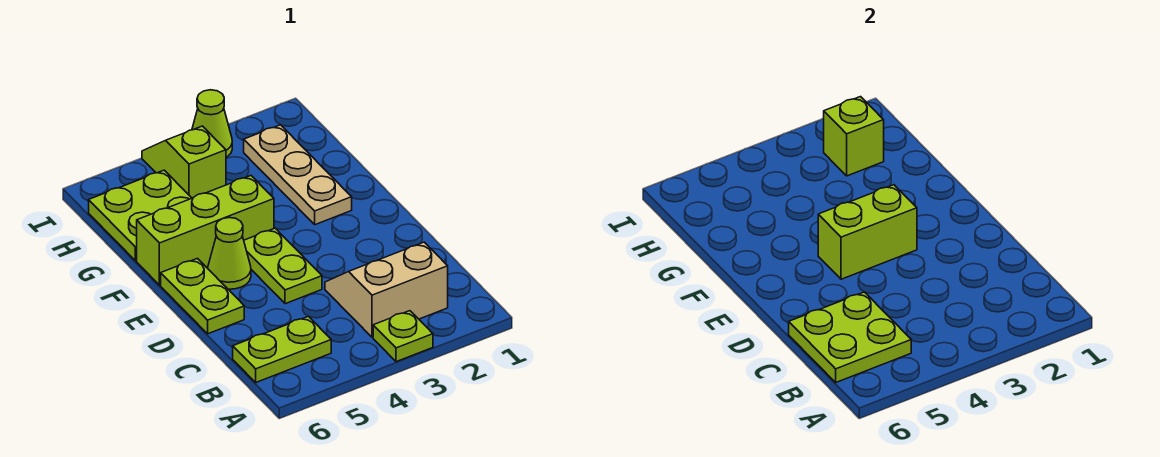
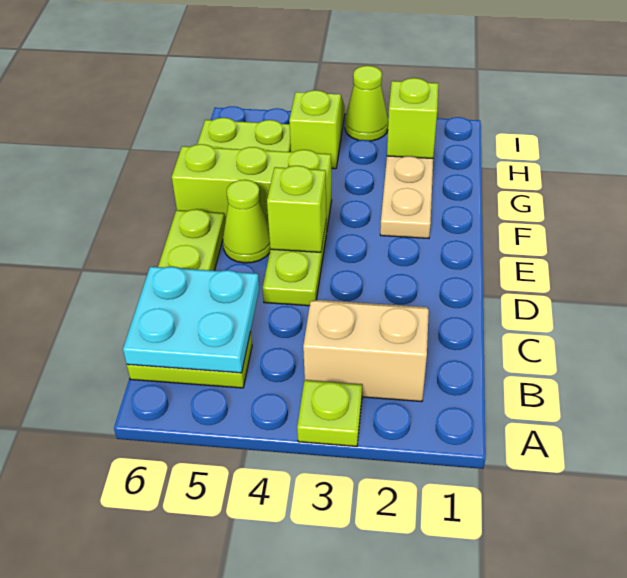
lime 2x2 plate [789,292,911,382] -> cyan 2x2 plate [123,267,259,373]
lime 1x2 brick [818,185,917,279] -> lime 1x1 brick [267,166,326,252]

